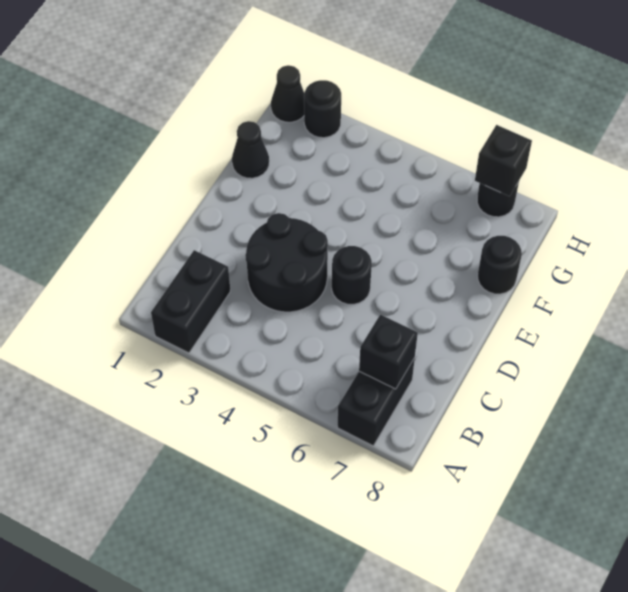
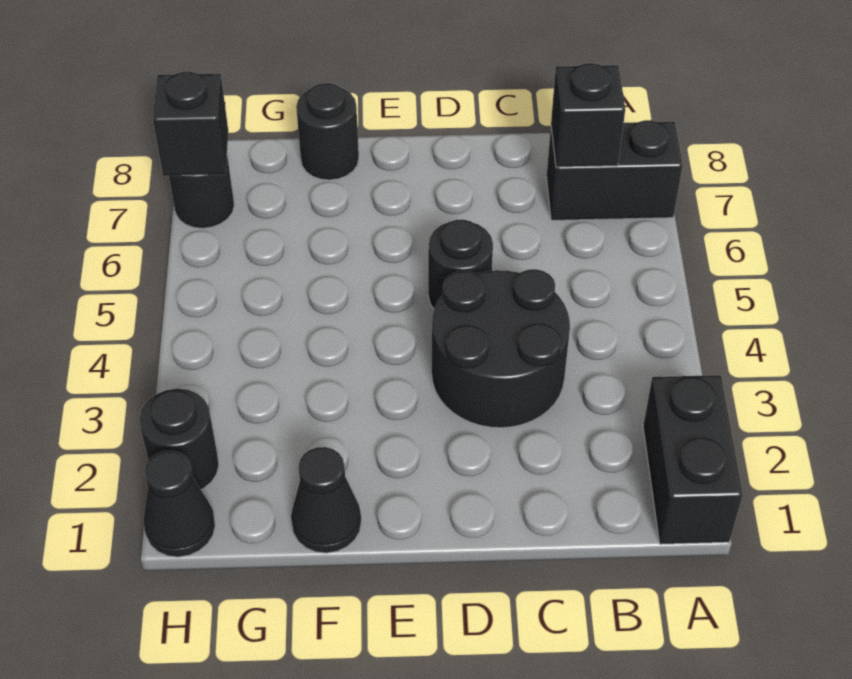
black 1x2 brick [151,250,230,353] -> black 1x2 brick turned to [643,375,743,544]

